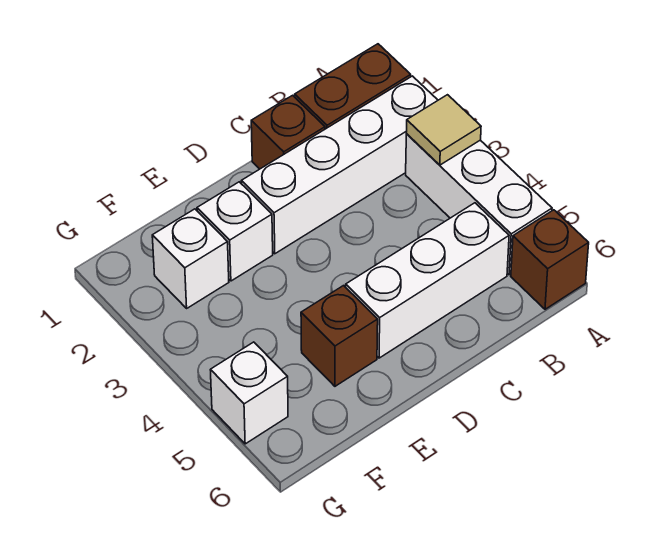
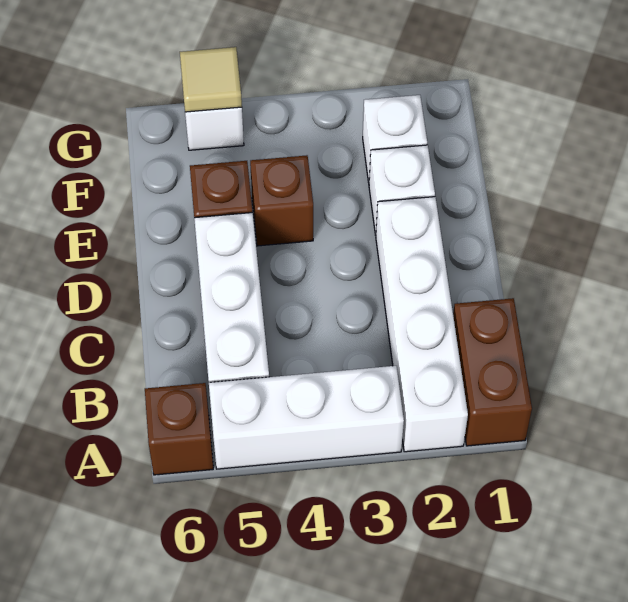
tan 1x1 tile [406,95,481,165] -> tan 1x1 tile moved to [180,47,242,112]
brown 1x1 brick [251,95,325,169] -> brown 1x1 brick moved to [250,155,313,246]

